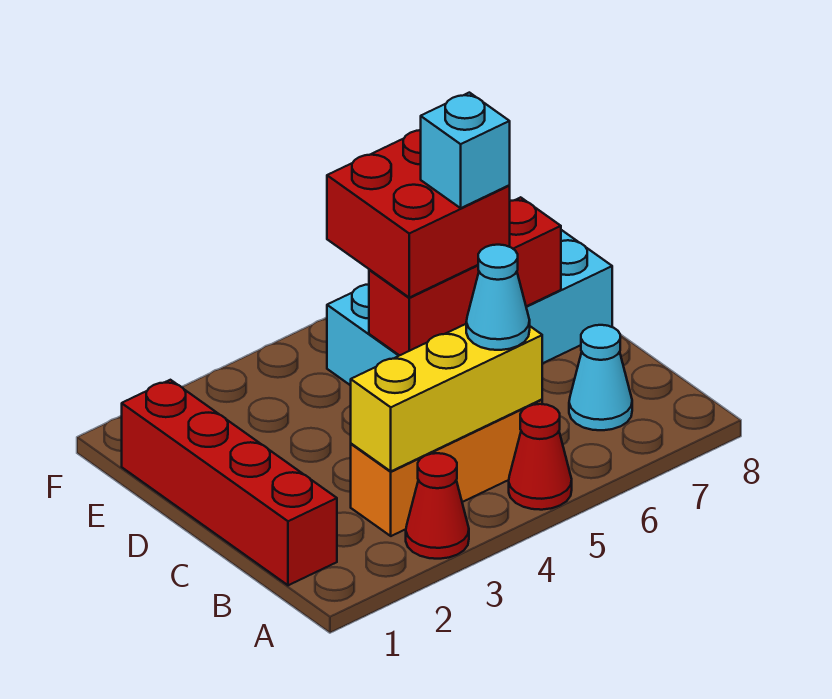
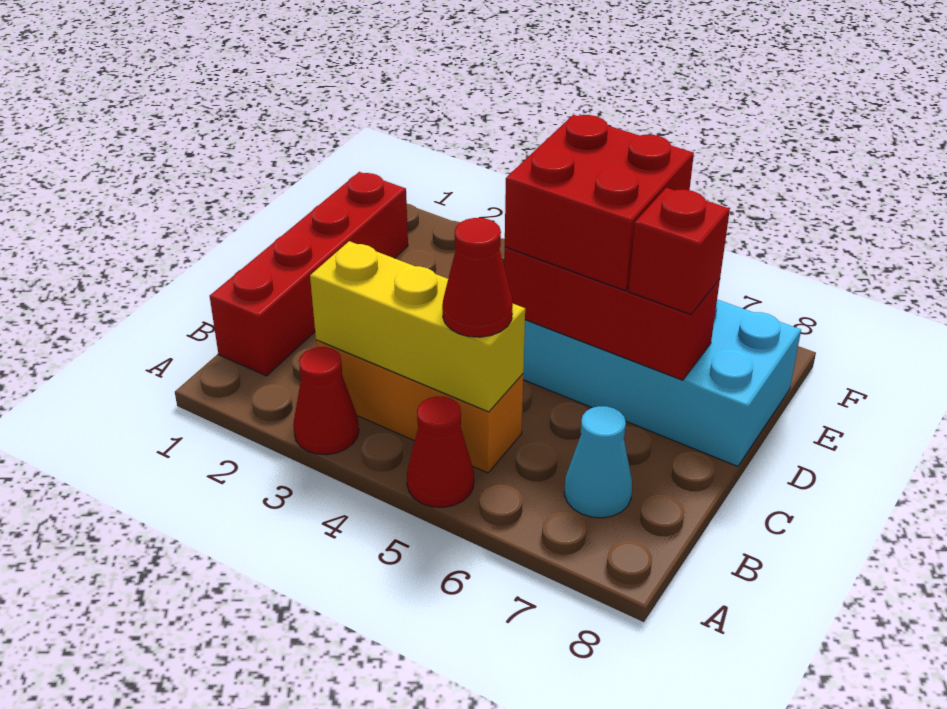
cyan 1x1 cone [466,245,530,350] -> red 1x1 cone [442,218,513,337]
cyan 1x1 brick [421,93,510,208] -> none
none -> red 1x1 brick [629,188,730,314]

